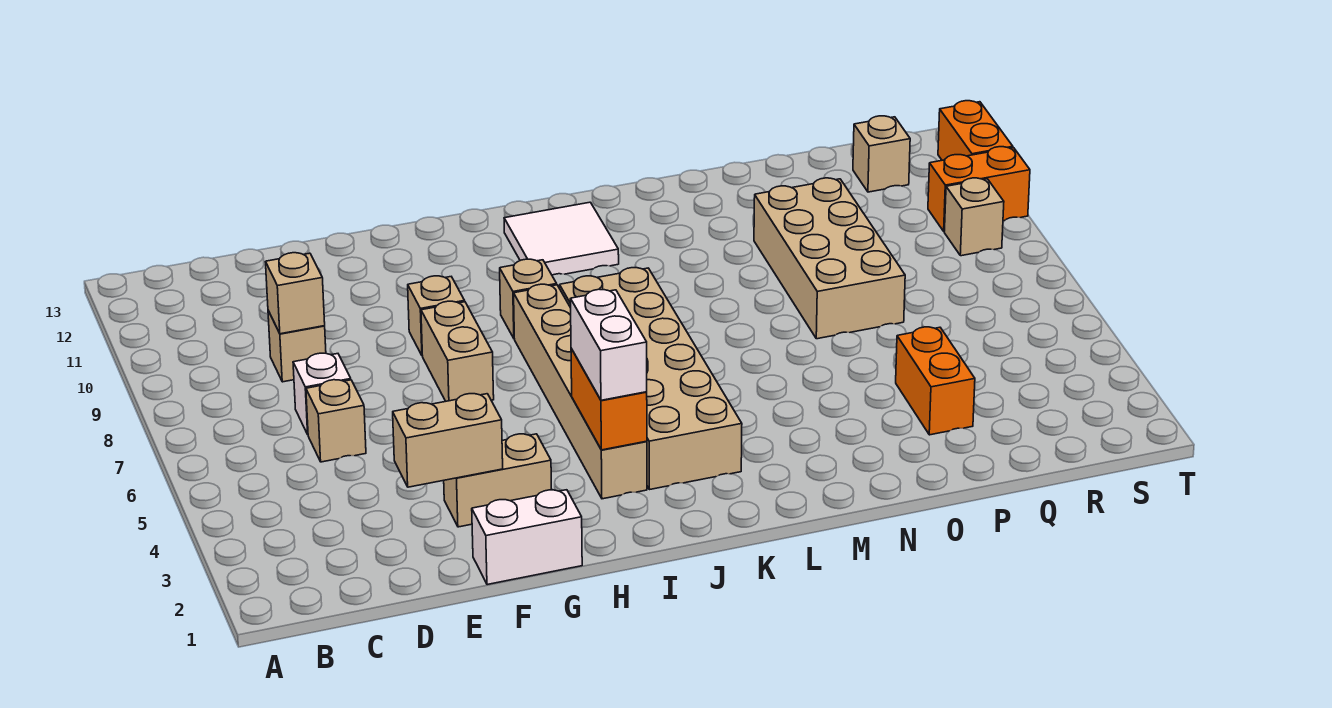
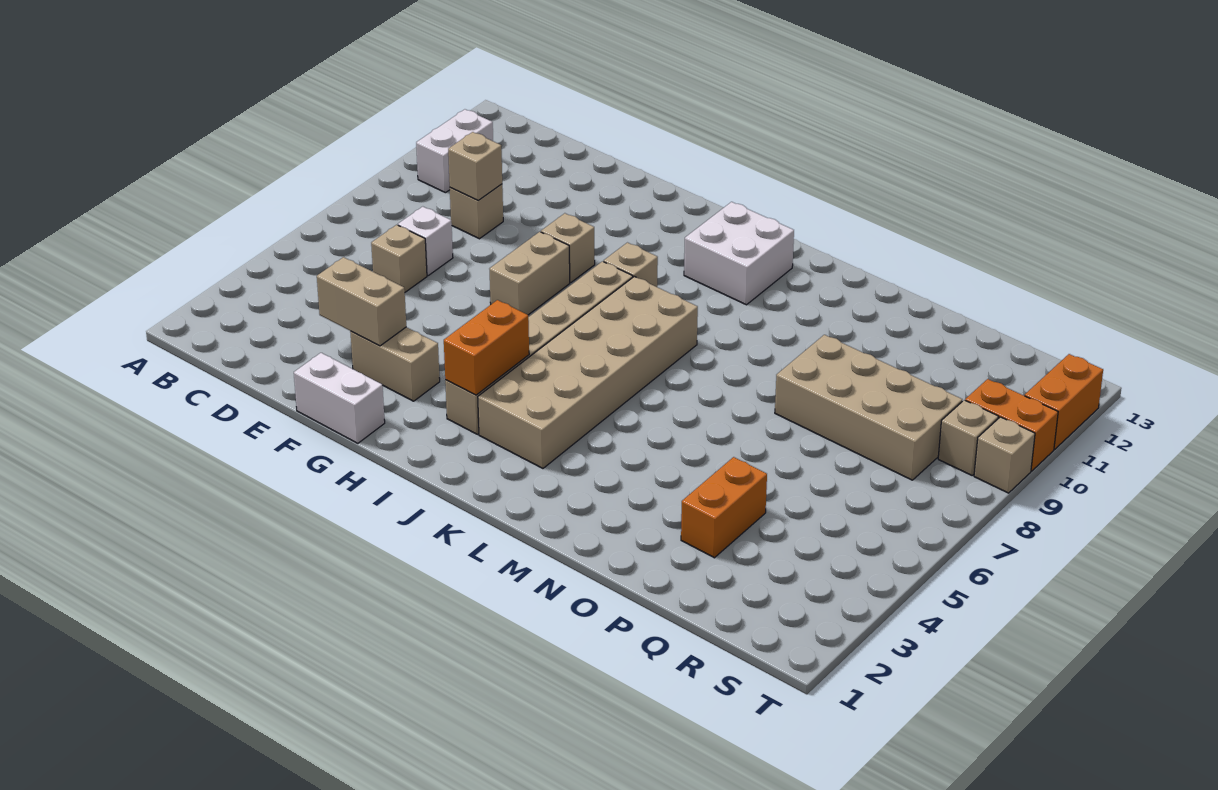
white 1x2 brick [571,289,647,400] -> white 1x2 brick moved to [416,109,493,193]
white 2x2 tile [504,202,619,275] -> white 2x2 brick [684,202,794,305]
tan 2x4 brick [754,178,905,339] -> tan 2x4 brick turned to [775,335,962,480]
tan 1x1 brick [853,116,910,192] -> tan 1x1 brick moved to [974,417,1035,493]

